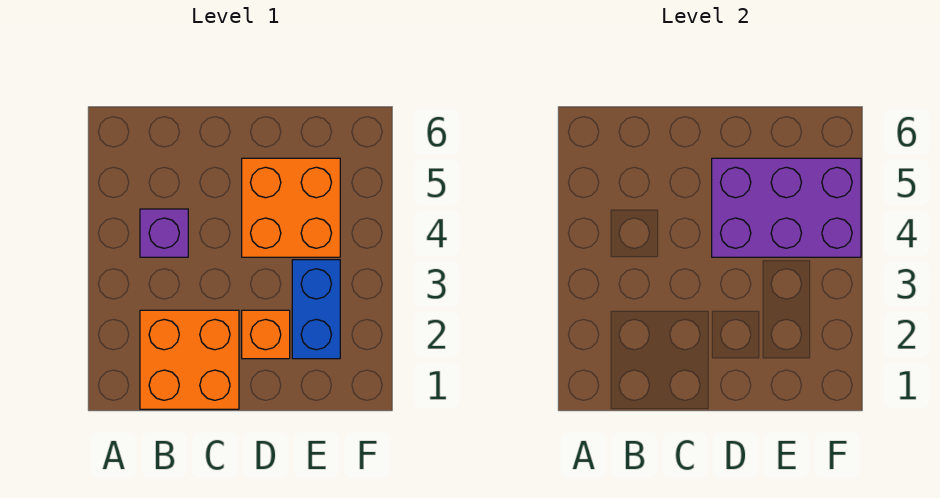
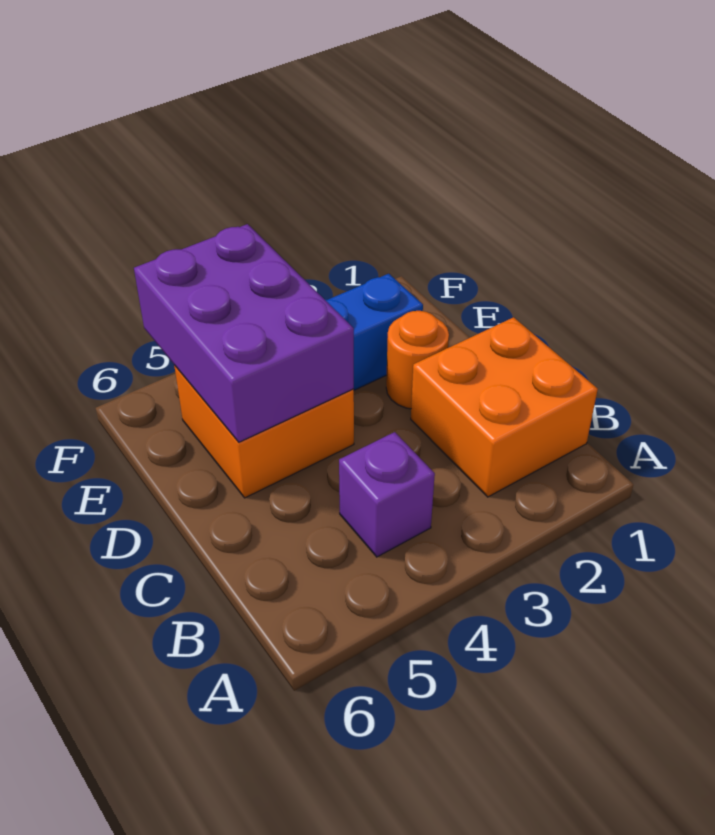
orange 1x1 brick [242,310,290,359] -> orange 1x1 round brick [386,311,449,409]

